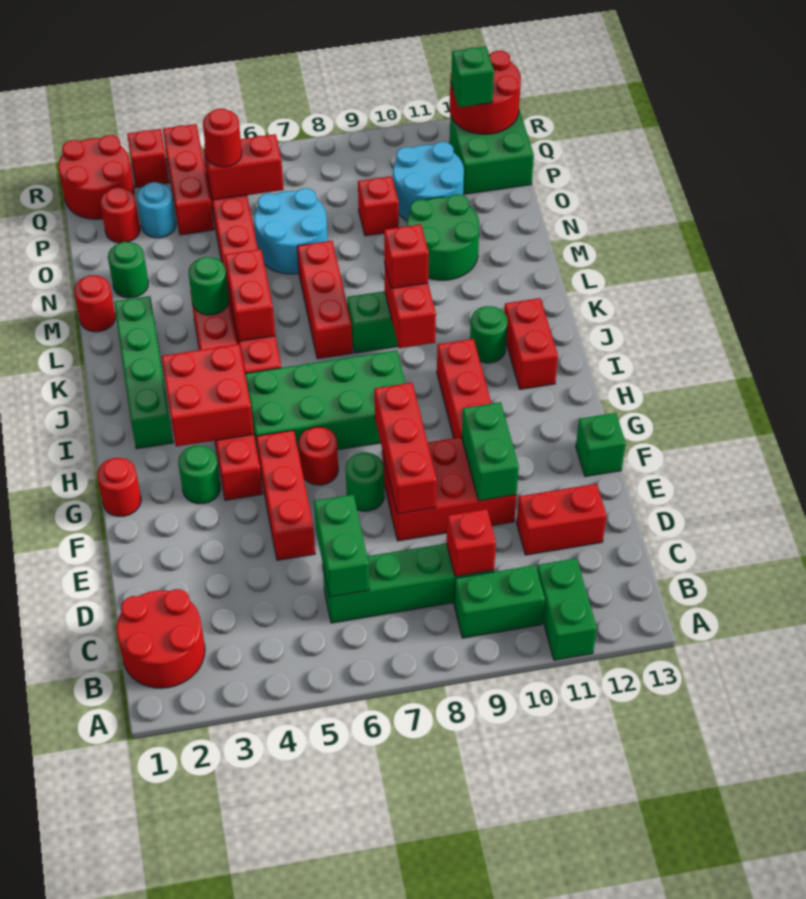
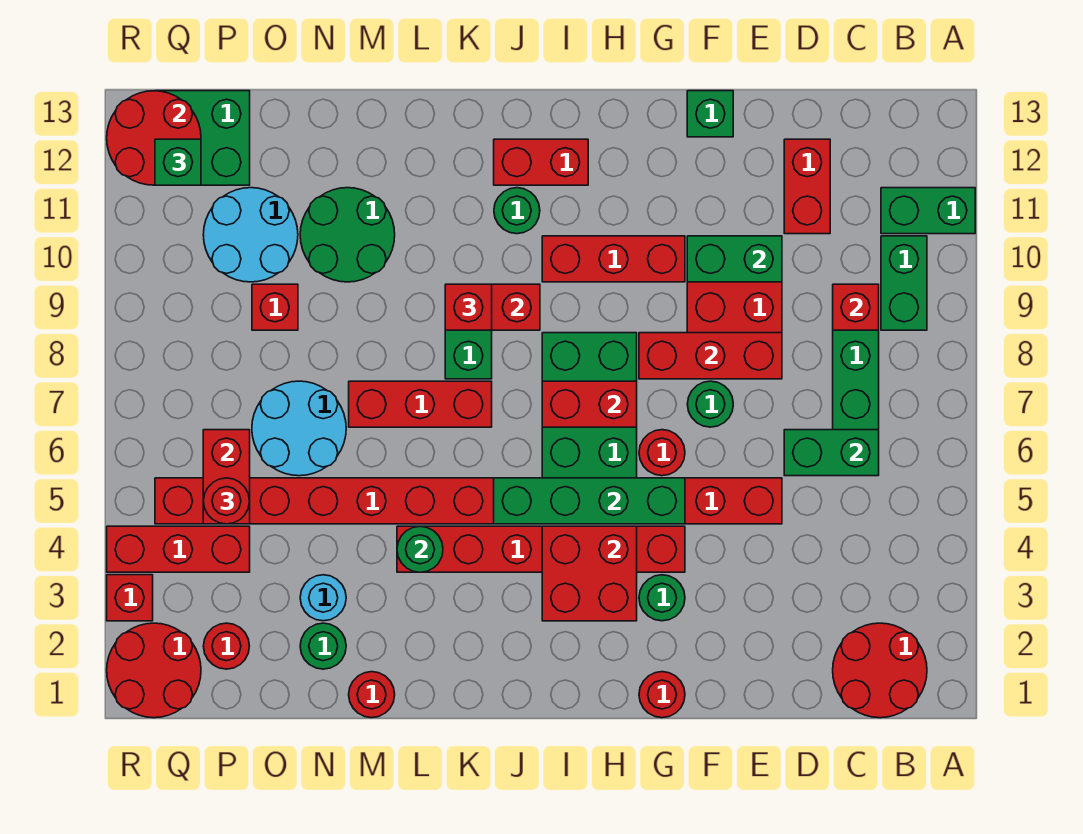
green 1x4 brick [114,296,173,449] -> green 1x4 brick moved to [494,478,685,524]
red 1x2 brick [225,249,275,341] -> red 1x2 brick moved to [542,381,637,427]
cyan 1x1 round brick [137,182,176,238] -> cyan 1x1 round brick moved to [300,575,346,621]

